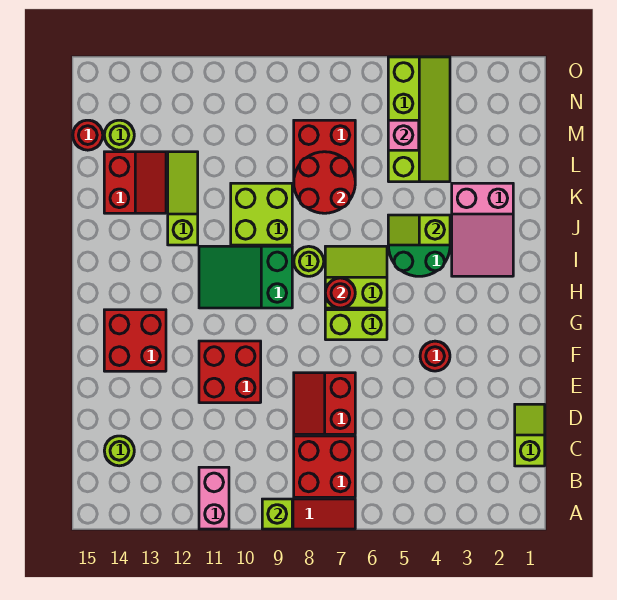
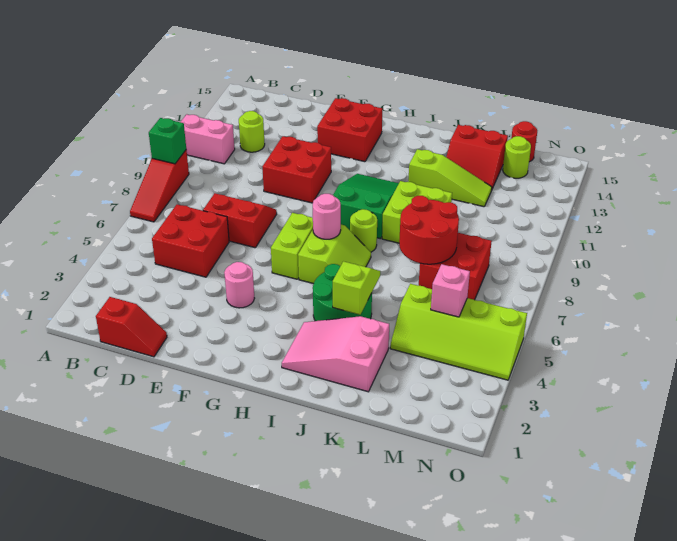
lime 1x1 brick [262,499,292,529] -> green 1x1 brick [149,118,186,164]
red 2x2 brick [294,436,355,497] -> red 2x2 brick moved to [152,204,229,277]
lime 1x2 slope [515,404,545,466] -> red 1x2 slope [96,297,167,357]
lime 1x1 round brick [104,436,134,466] -> lime 1x1 round brick moved to [239,111,265,152]
red 1x1 round brick [420,341,450,371] -> pink 1x1 round brick [224,262,255,308]
red 1x1 round brick [325,278,355,308] -> pink 1x1 round brick [313,194,341,239]

